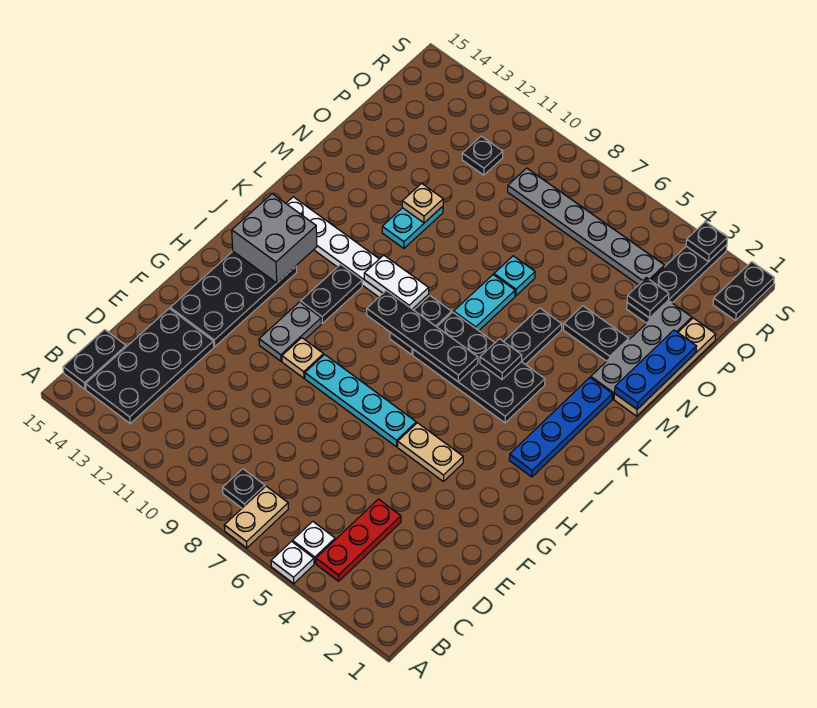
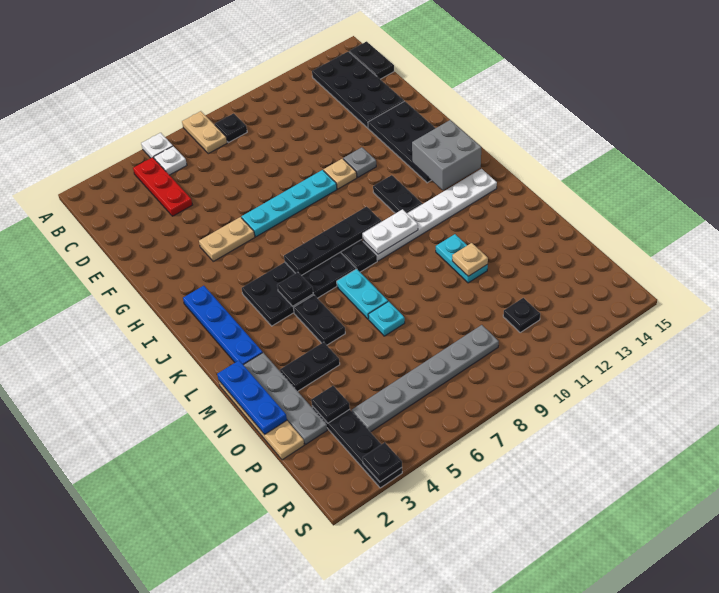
grey 1x2 plate [259,302,321,361] -> grey 1x1 plate [343,147,376,177]
black 1x2 plate [713,262,774,320] -> none

